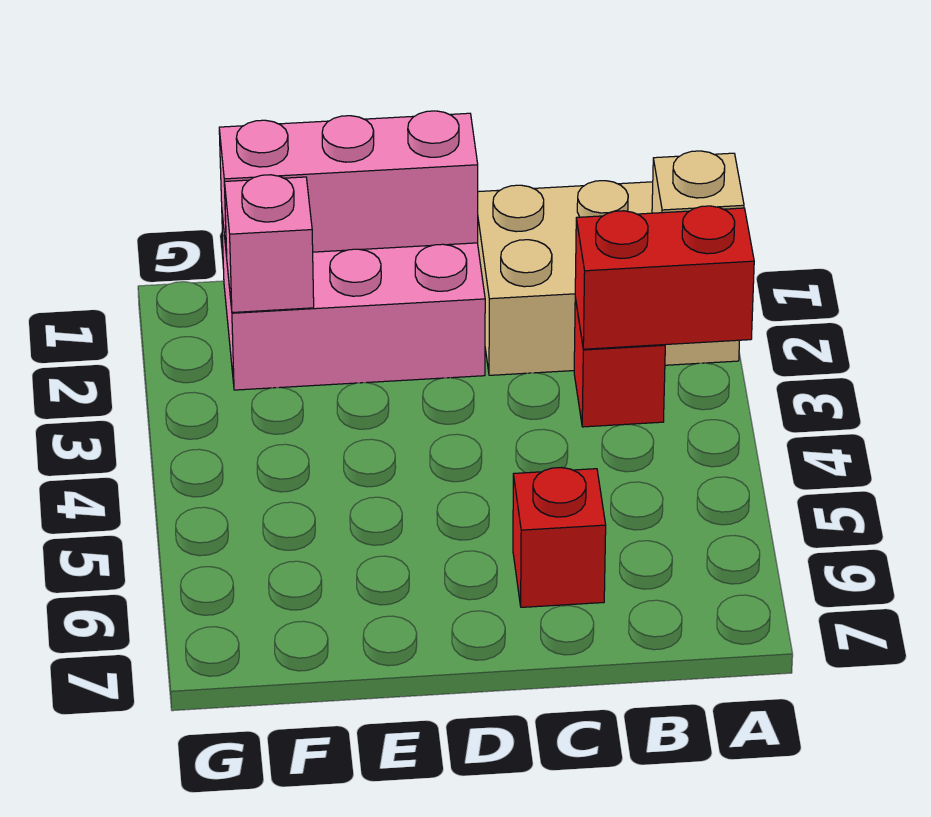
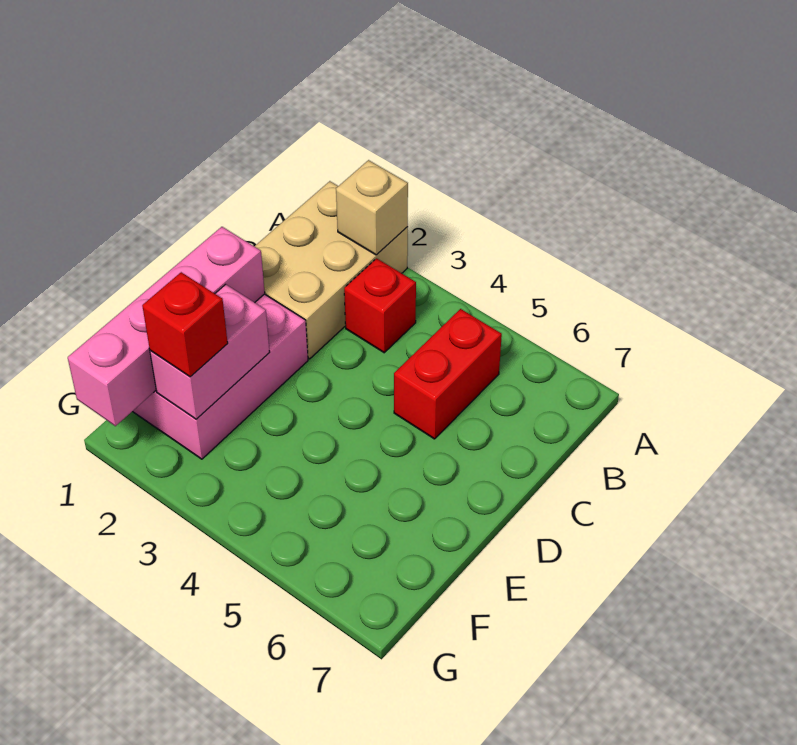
red 1x2 brick [575,206,754,349] -> red 1x2 brick moved to [394,309,502,439]
red 1x1 brick [513,468,606,607] -> red 1x1 brick moved to [142,272,228,377]
pink 1x3 brick [219,111,478,256] -> pink 1x4 brick [68,227,265,426]
pink 1x1 brick [225,175,314,312] -> pink 1x2 brick [150,284,270,419]

